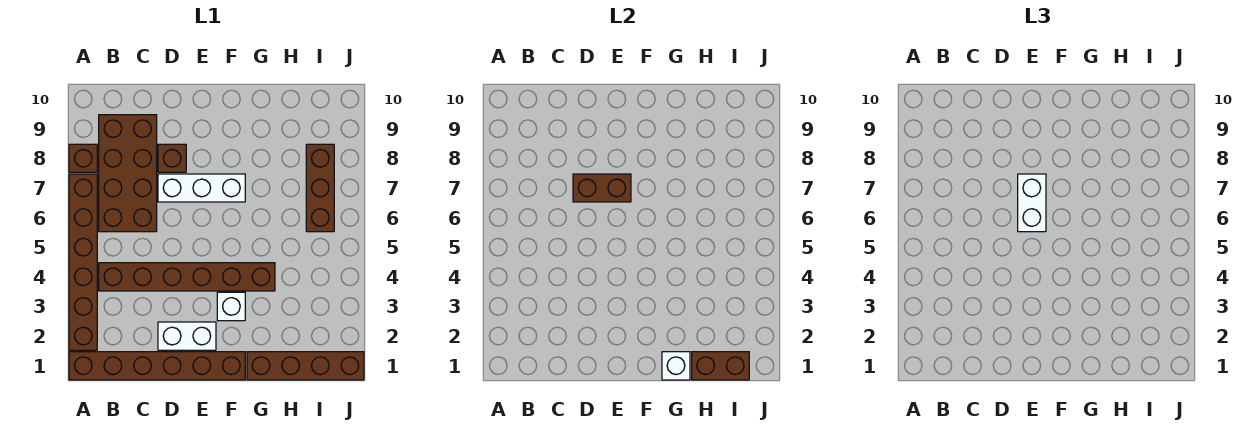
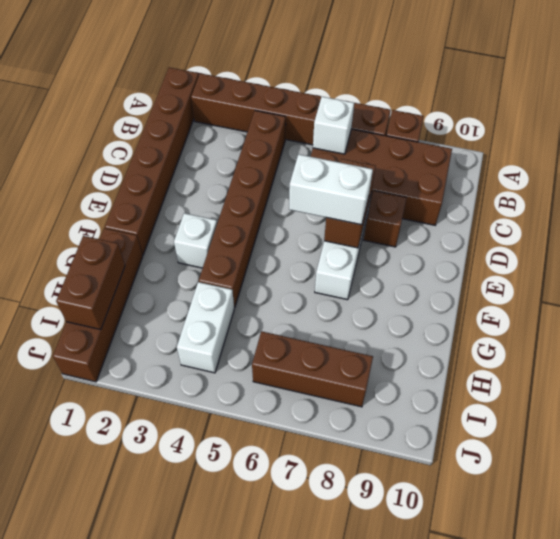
white 1x2 brick [158,322,216,350] -> white 1x2 brick moved to [177,282,234,373]
white 1x1 brick [662,352,690,380] -> white 1x1 brick moved to [313,97,354,154]

